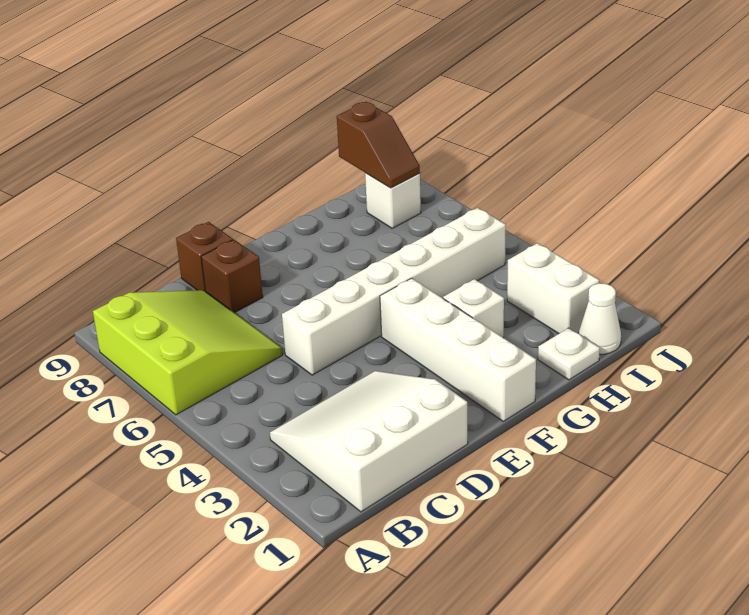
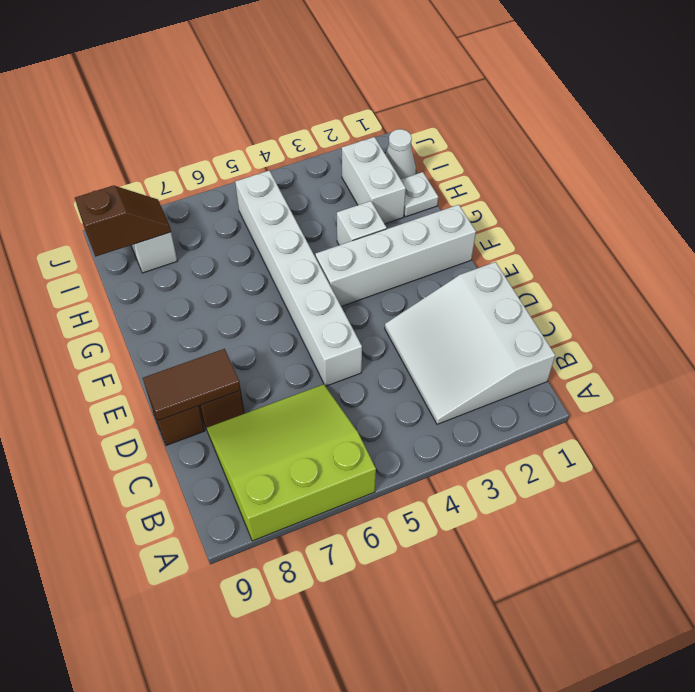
none -> brown 1x2 tile [143,349,241,421]
white 1x2 brick [507,243,599,334] -> white 1x2 brick turned to [342,137,406,224]

